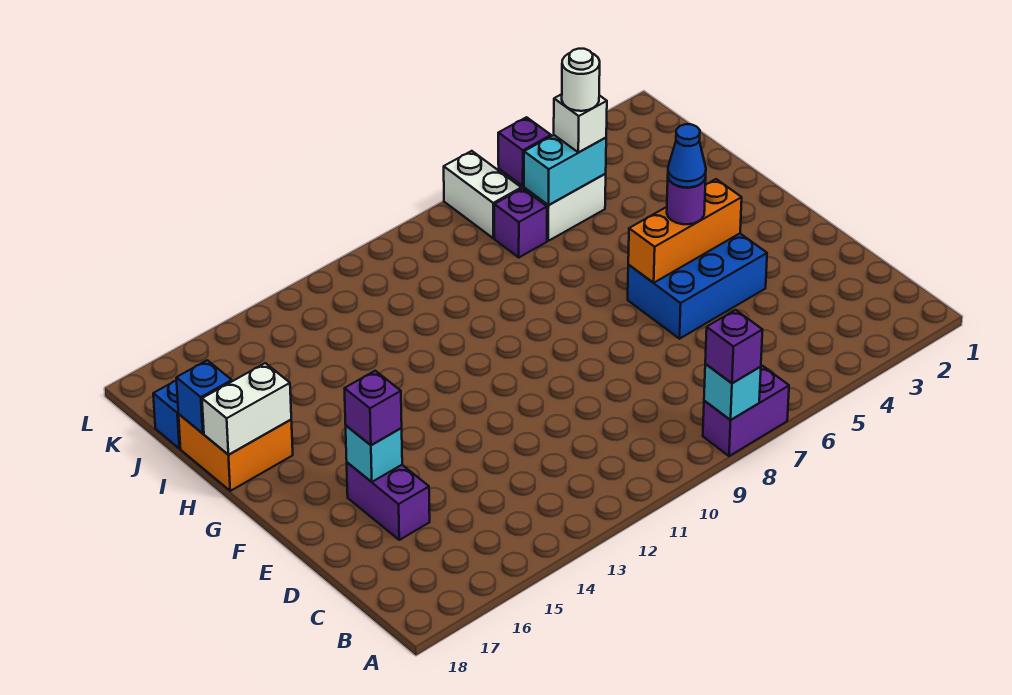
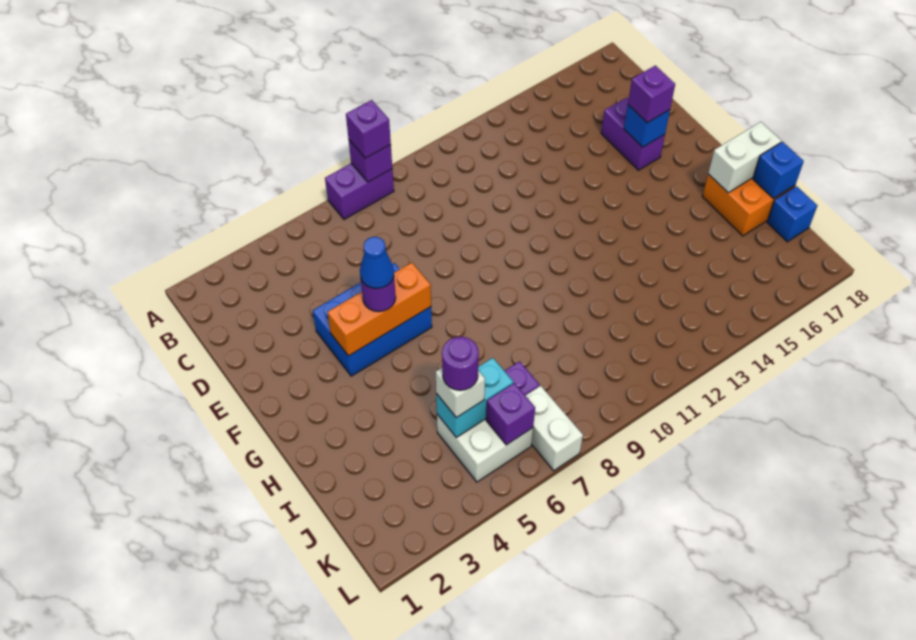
cyan 1x1 brick [704,364,761,420] -> purple 1x1 brick [349,140,392,182]
cyan 1x1 brick [346,426,402,482] -> blue 1x1 brick [624,105,670,147]
white 1x1 round brick [562,49,600,111] -> purple 1x1 round brick [442,337,479,390]

